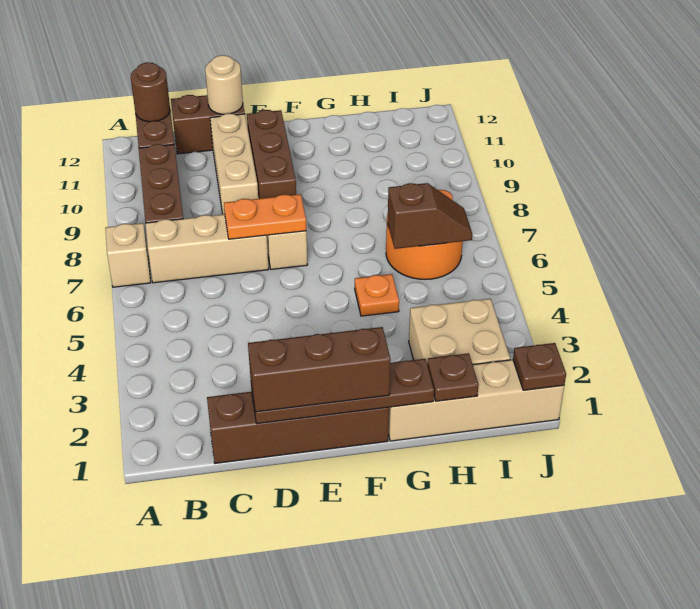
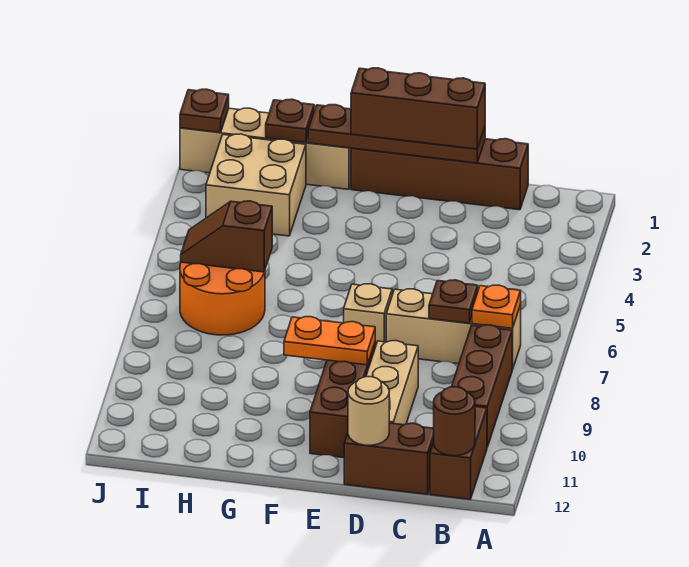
tan 1x1 brick [105,223,151,287] -> none
none -> brown 1x1 plate [429,280,478,323]
orange 1x2 plate [224,194,306,239] -> orange 1x2 plate moved to [284,317,375,365]
orange 1x1 plate [355,274,399,316] -> orange 1x1 plate moved to [472,285,521,328]

